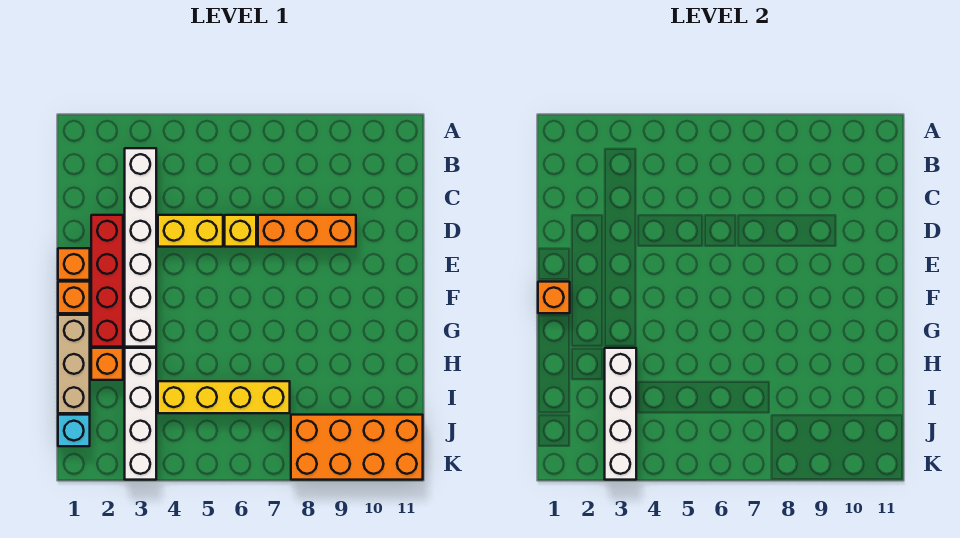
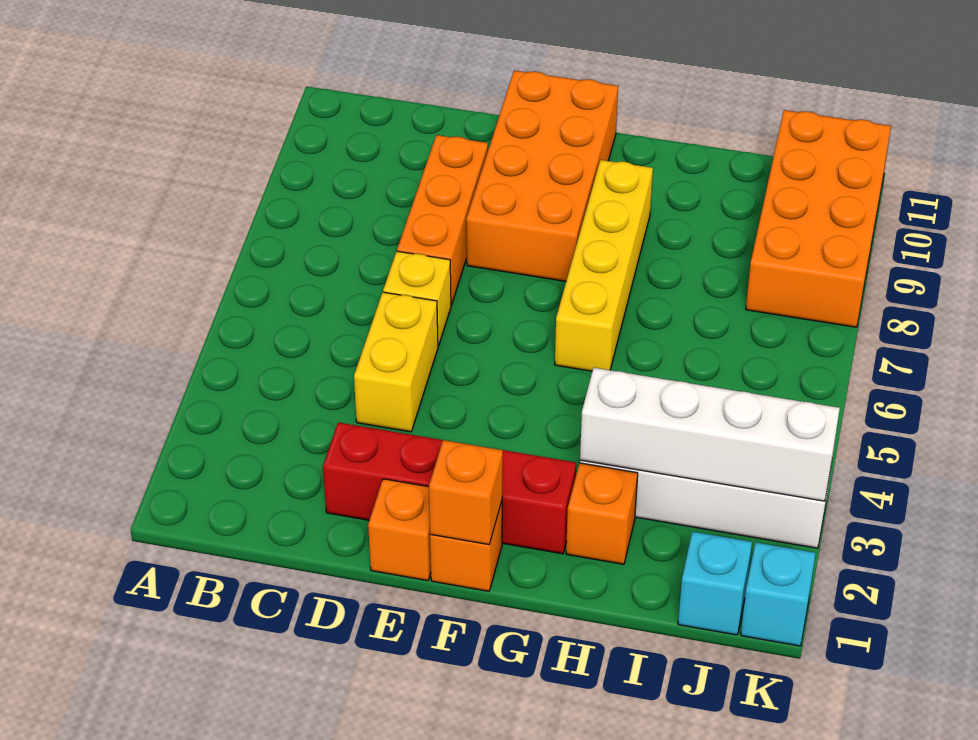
white 1x6 brick [125,148,156,347] -> none
none -> orange 2x4 brick [466,70,618,281]
tan 1x3 brick [58,315,90,413] -> none
yellow 1x4 brick [158,381,290,413] -> yellow 1x4 brick moved to [555,160,653,371]
none -> cyan 1x1 brick [741,542,816,646]

